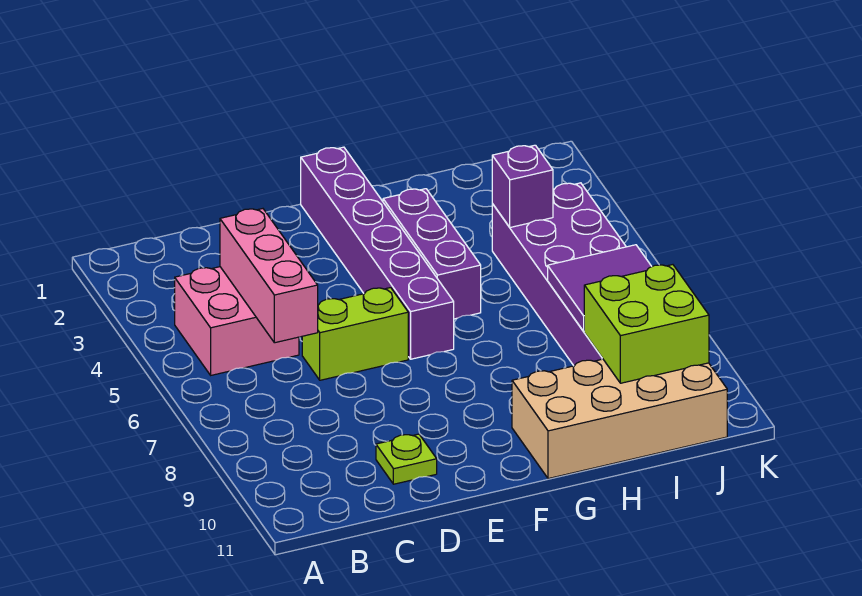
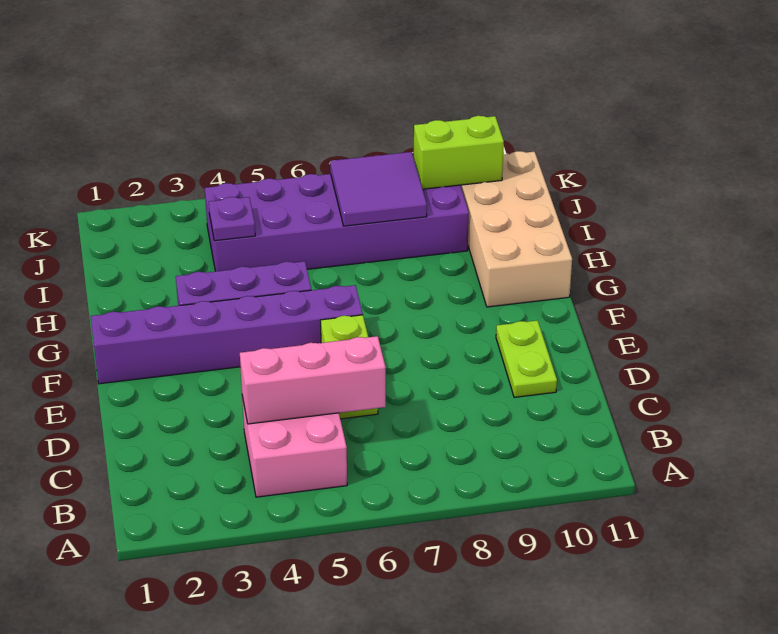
lime 1x1 plate [376,434,437,484] -> lime 1x2 plate [496,320,557,397]
purple 1x1 brick [492,145,553,227] -> purple 1x1 plate [209,197,255,241]
lime 2x2 brick [584,265,709,383] -> lime 1x2 brick [414,116,504,189]

